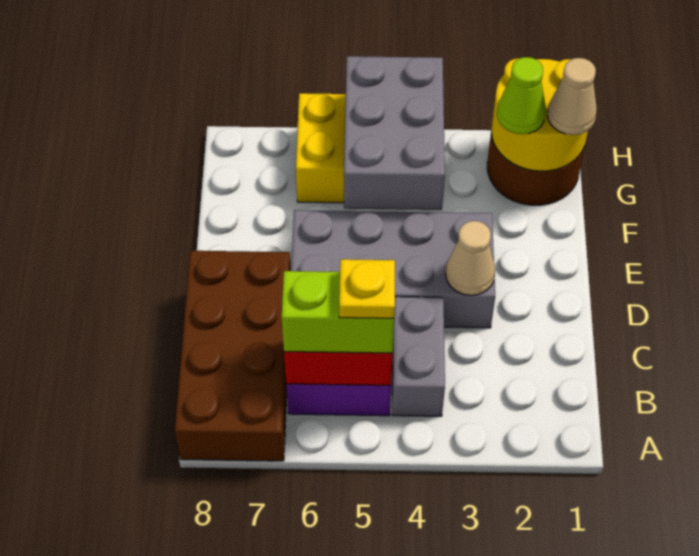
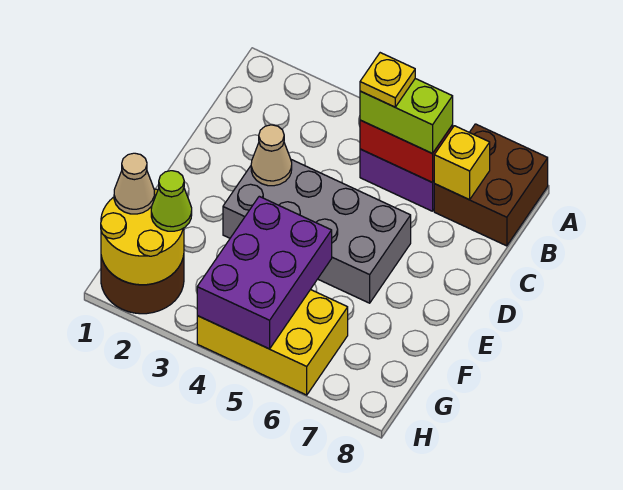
brown 2x4 brick [175,251,291,461] -> brown 2x2 brick [434,124,548,246]
grey 1x2 brick [392,297,445,416] -> none
none -> yellow 1x1 brick [434,126,490,200]
grey 2x3 brick [344,56,445,210] -> purple 2x3 brick [197,196,332,349]

